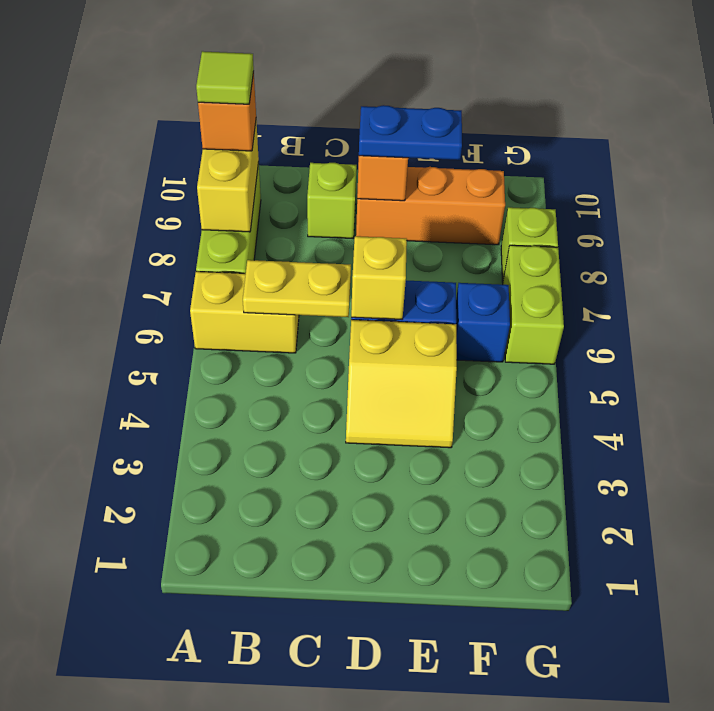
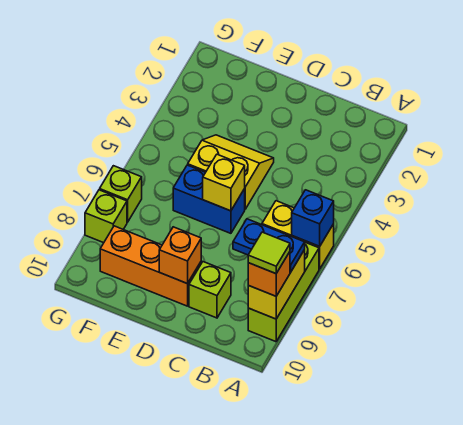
yellow 1x2 plate [243,260,351,317] -> none
blue 1x2 plate [359,105,462,160] -> blue 1x2 plate moved to [233,219,305,272]
blue 1x1 brick [456,283,510,362] -> blue 1x1 brick moved to [292,190,334,246]
lime 1x2 brick [503,245,564,364] -> lime 1x1 brick [100,166,142,222]

